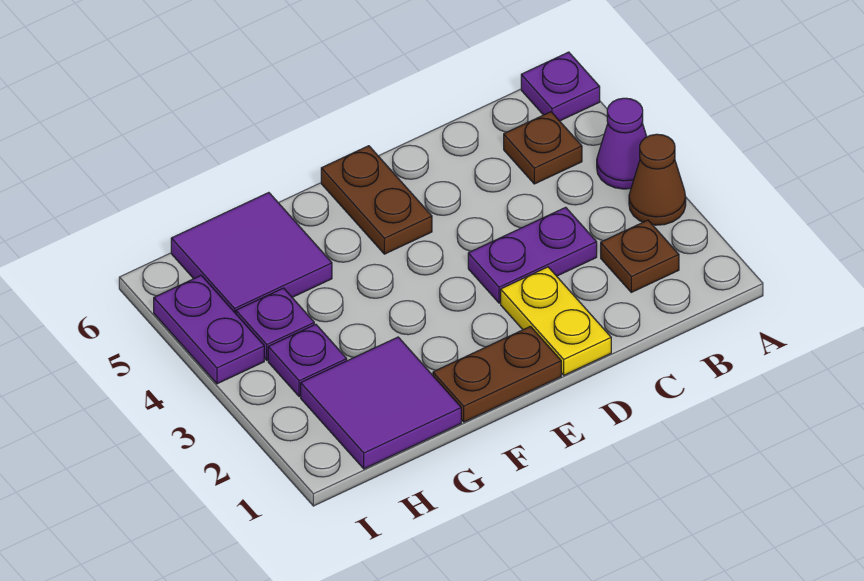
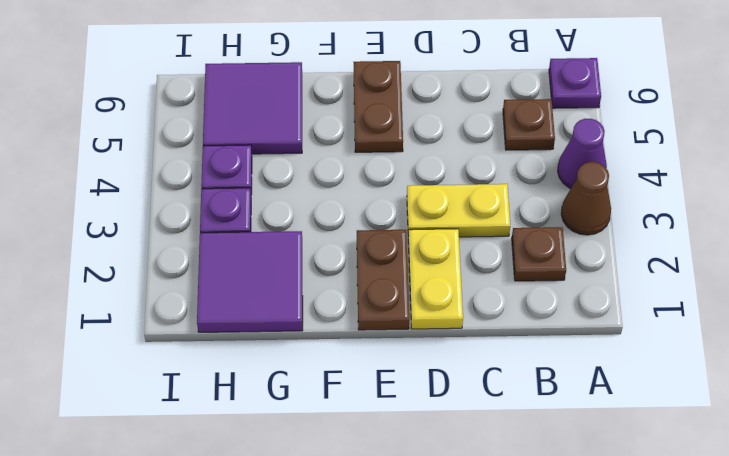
purple 1x2 plate [468,207,597,303] -> yellow 1x2 plate [407,184,510,237]
brown 1x2 plate [433,326,561,422] -> brown 1x2 plate turned to [357,230,409,330]
purple 1x2 plate [154,275,264,384] -> none

